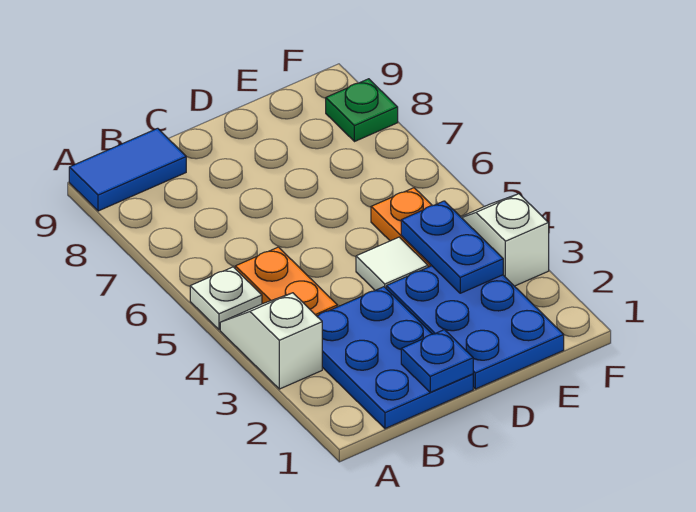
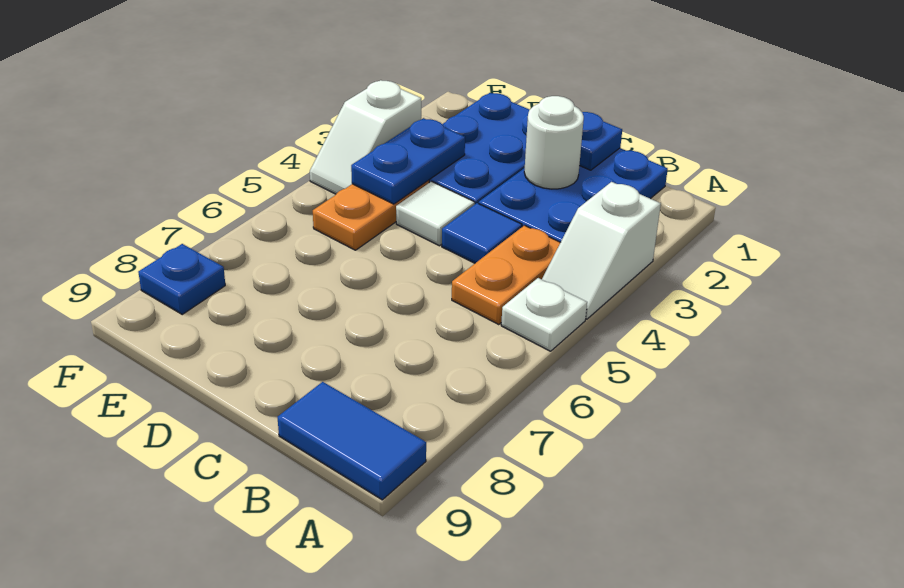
none -> white 1x1 round brick [524,96,584,189]
none -> blue 1x1 tile [442,203,522,263]
green 1x1 plate [326,79,398,142] -> blue 1x1 plate [138,244,225,314]

